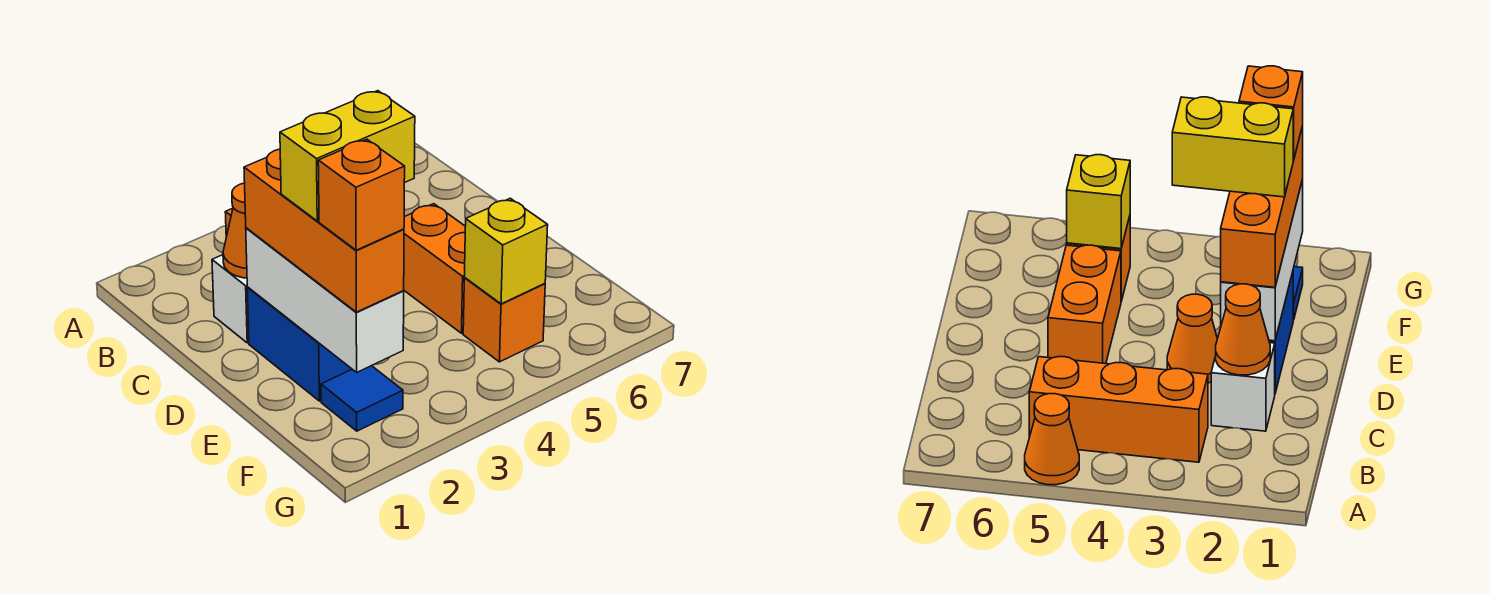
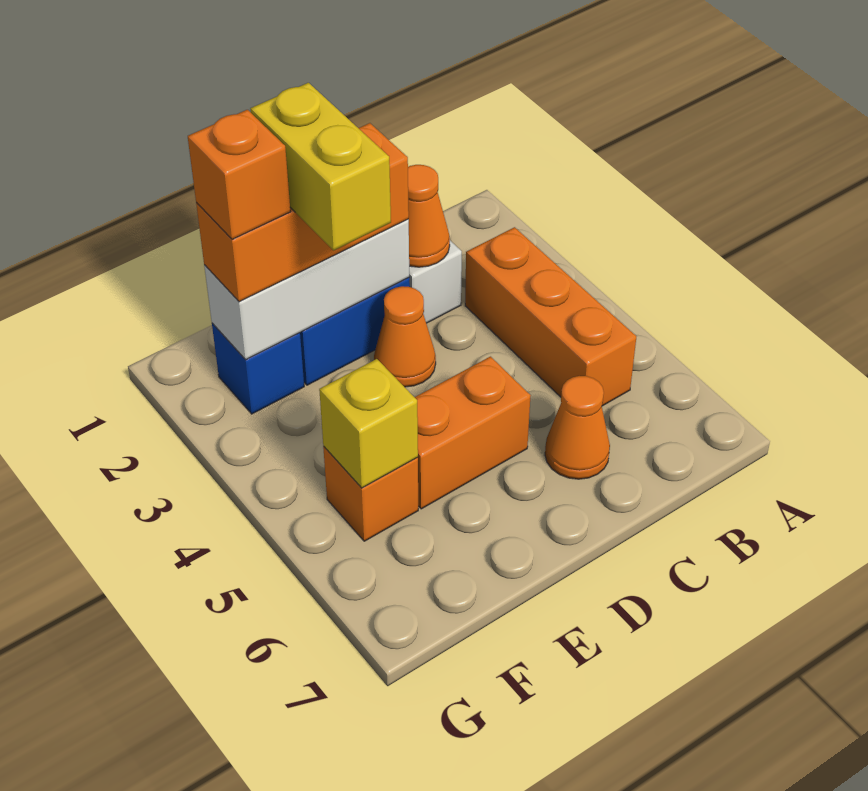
orange 1x1 cone [1025,394,1079,485] -> orange 1x1 cone moved to [545,376,610,479]
blue 1x1 tile [321,366,403,431] -> blue 1x1 brick [212,323,304,414]

